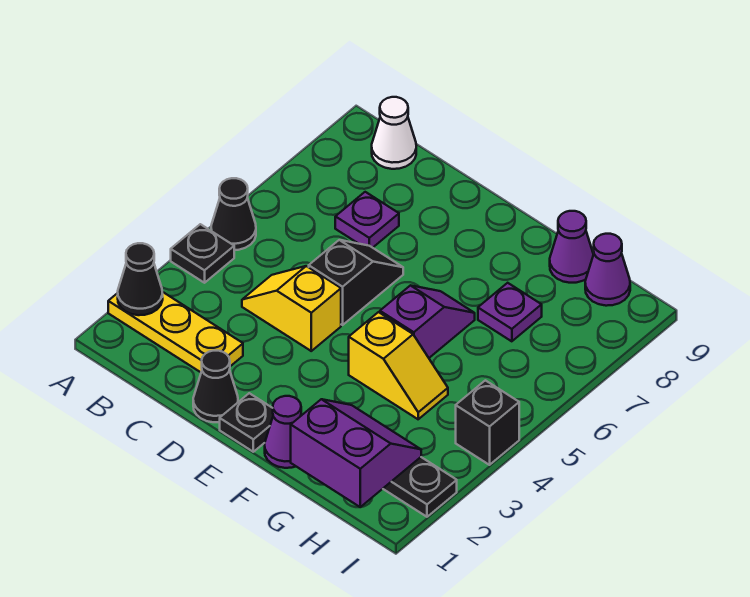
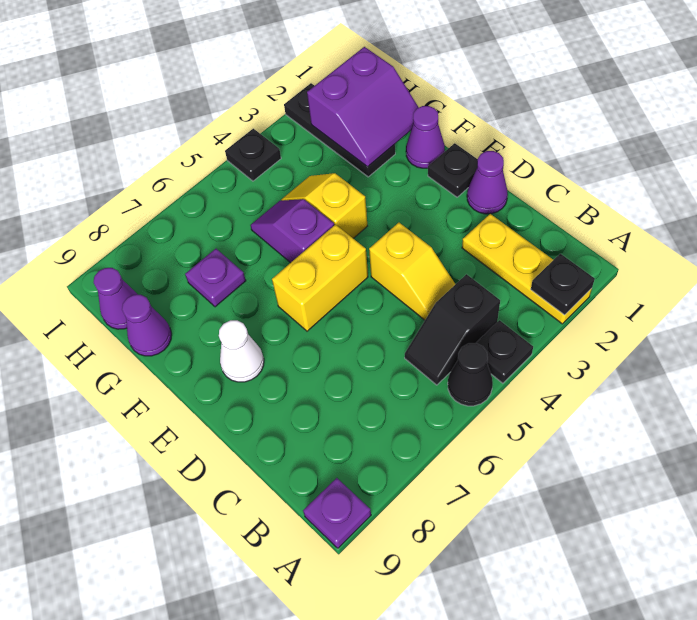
black 1x1 cone [118,243,163,315] -> black 1x1 plate [531,254,595,315]
white 1x1 cone [372,97,416,169] -> white 1x1 cone moved to [219,320,264,382]
purple 1x1 plate [335,192,399,248] -> purple 1x1 plate moved to [303,478,371,548]
black 1x1 cone [193,351,238,422] -> purple 1x1 cone [467,151,508,214]
black 1x2 slope [309,240,403,325] -> black 1x2 slope moved to [405,274,500,385]
none -> yellow 1x2 brick [272,224,368,331]
purple 1x2 slope [380,285,475,358] -> purple 1x2 slope turned to [250,199,334,263]
purple 2x2 slope [291,399,421,507] -> purple 2x2 slope turned to [307,47,419,167]
black 1x1 brick [456,380,519,465] -> black 1x1 plate [225,129,281,181]

